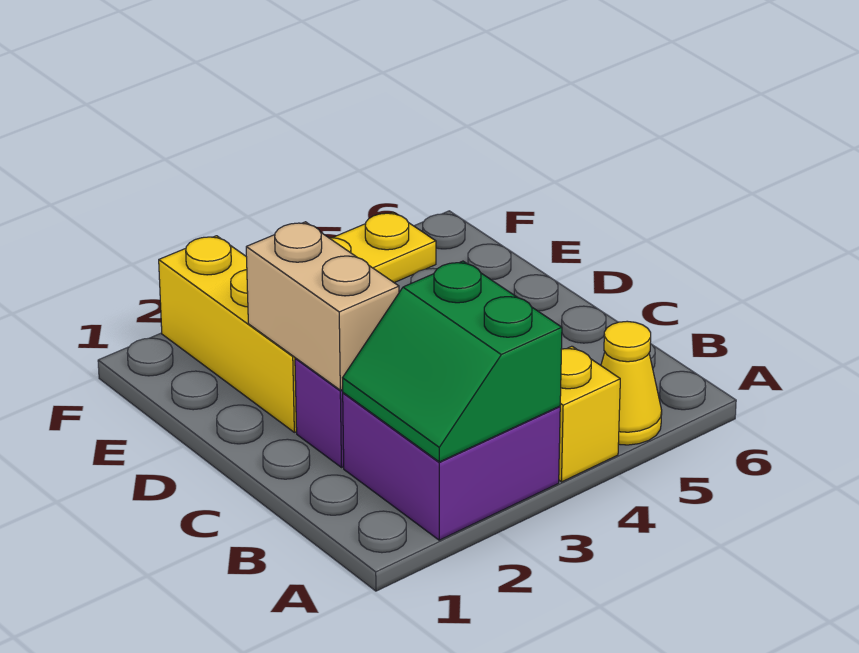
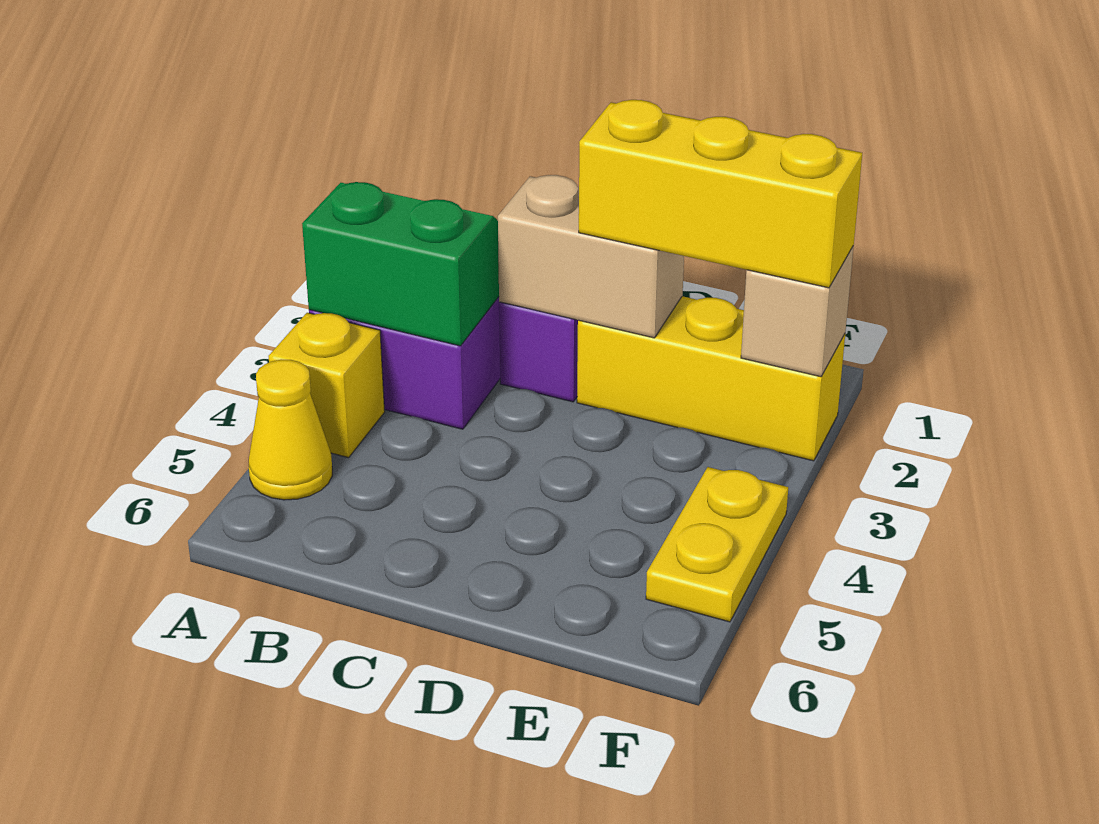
none -> yellow 1x3 brick [579,100,862,288]
none -> tan 1x1 brick [741,246,854,377]

